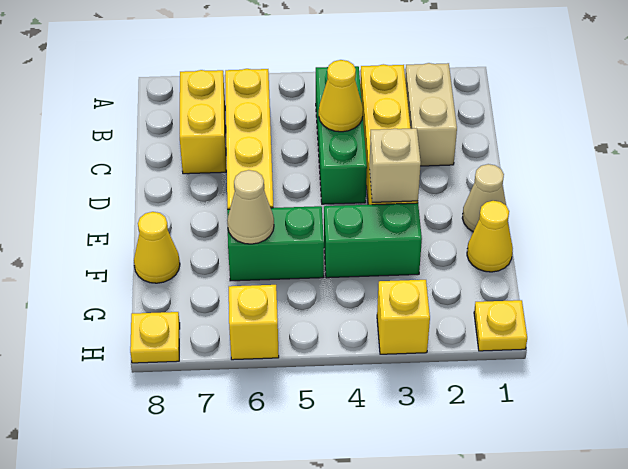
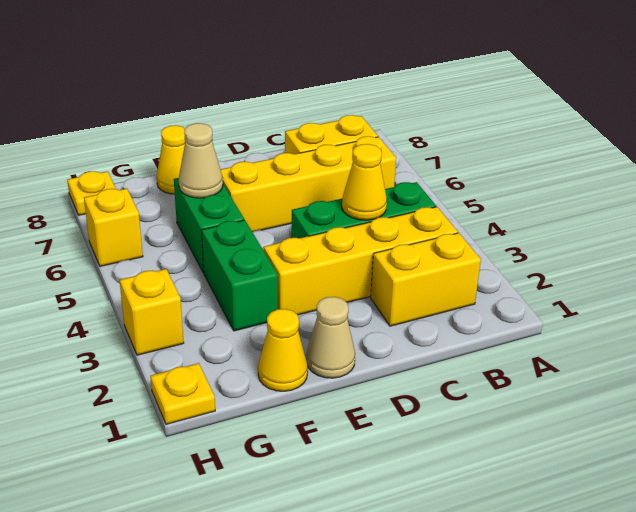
tan 1x2 brick [405,63,457,166] -> yellow 1x2 brick [371,233,481,326]
tan 1x1 brick [369,128,421,202] -> none

